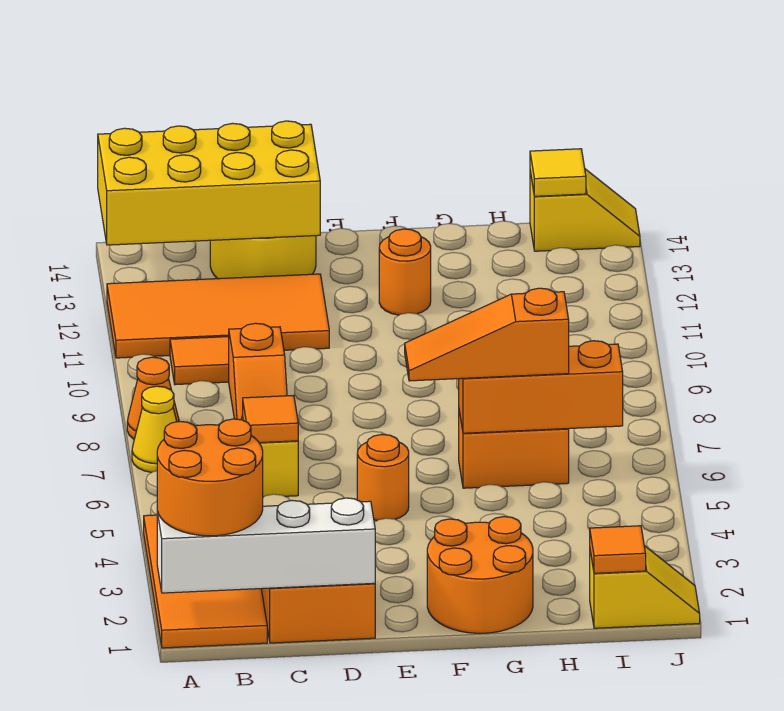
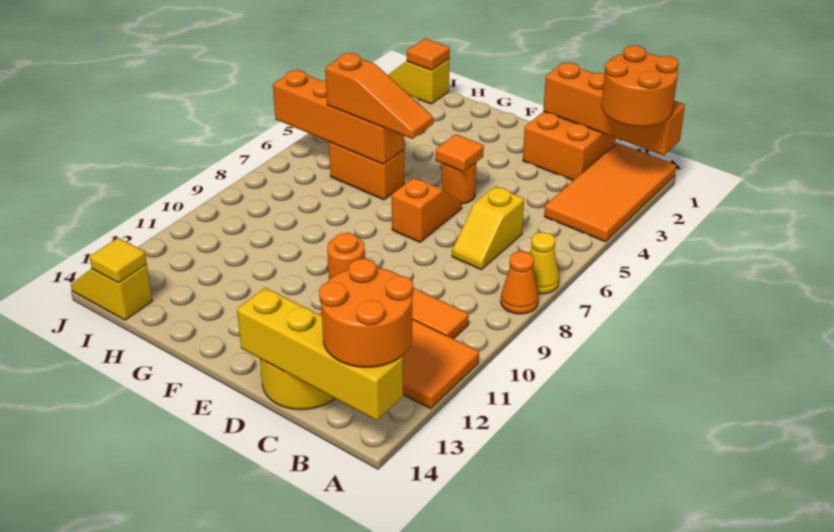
white 1x4 brick [157,498,375,593] -> orange 1x4 brick [543,62,685,155]
yellow 2x4 brick [98,121,320,245] -> yellow 1x4 brick [237,288,403,421]
orange 1x1 tile [243,395,298,443] -> orange 1x1 tile moved to [435,134,484,172]
orange 1x2 slope [229,323,287,420] -> orange 1x2 slope moved to [392,178,462,242]
orange 2x2 round brick [427,517,533,633] -> orange 2x2 round brick moved to [319,259,413,367]
orange 1x1 round brick [379,229,431,315] -> orange 1x1 round brick moved to [327,233,365,280]
orange 1x3 brick [459,341,623,433] -> orange 1x4 brick [273,70,404,164]

